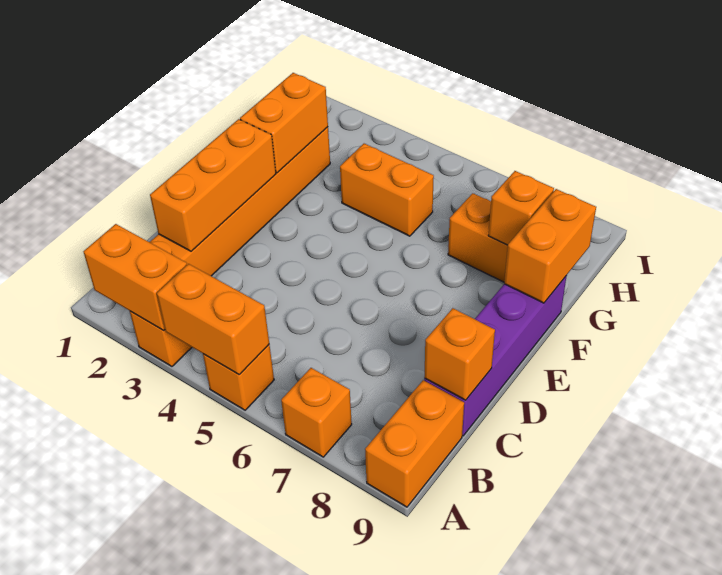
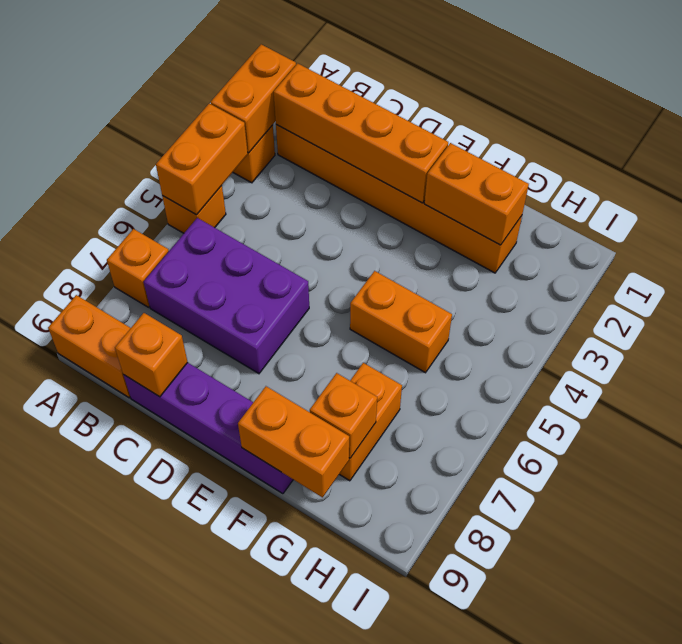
none -> purple 2x3 brick [144,218,309,374]
orange 1x3 brick [150,119,276,251] -> orange 1x4 brick [274,63,448,203]
orange 1x2 brick [340,144,434,236] -> orange 1x2 brick turned to [350,271,452,373]

